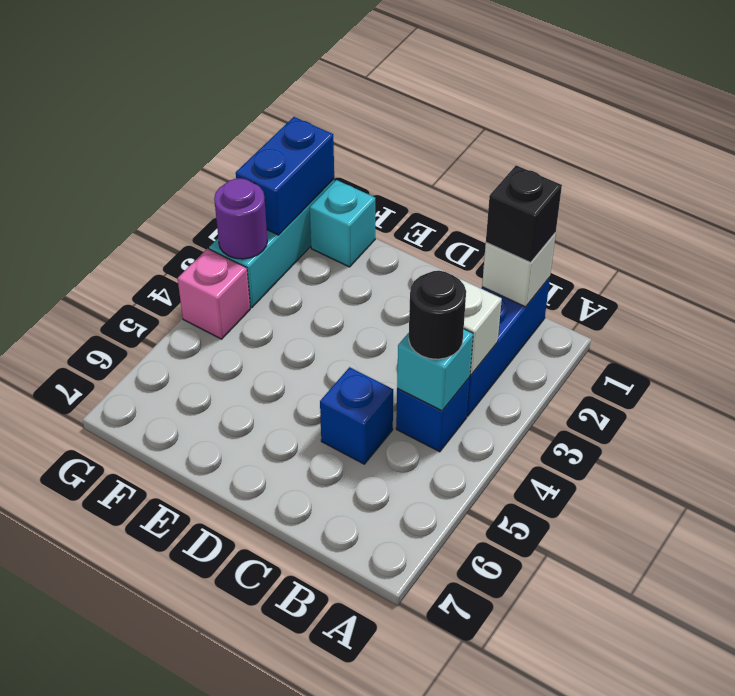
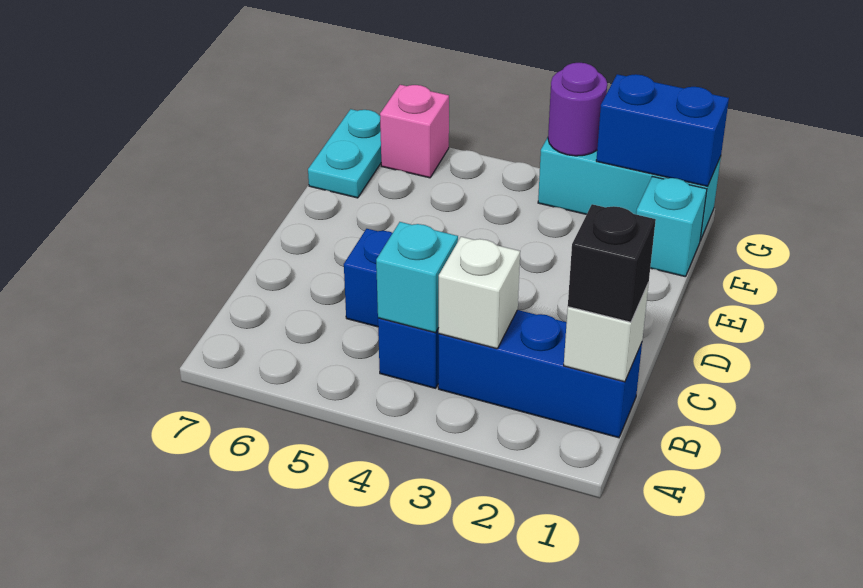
black 1x1 round brick [409,271,466,359] -> none
none -> cyan 1x2 plate [308,109,381,198]
pink 1x1 brick [178,249,250,339] -> pink 1x1 brick moved to [380,85,449,178]

